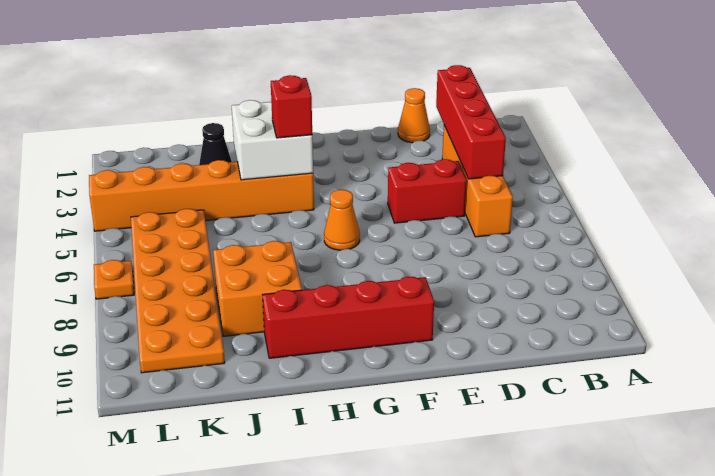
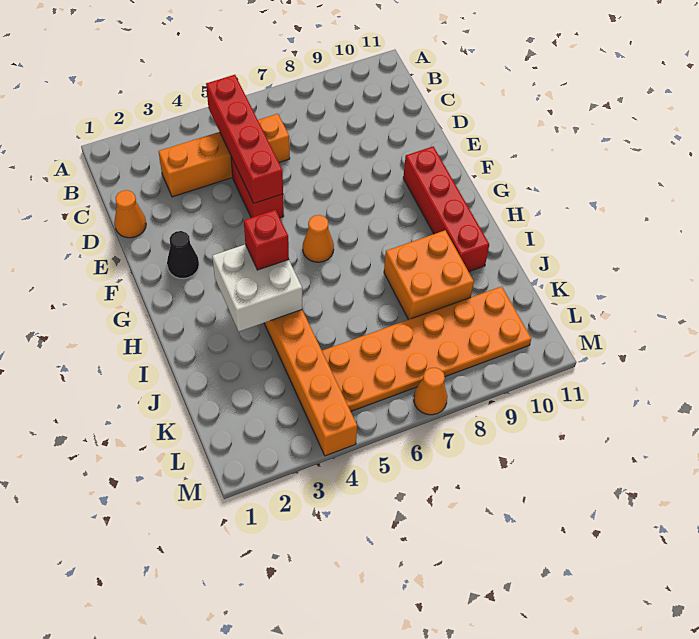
red 1x4 brick [436,65,506,179] -> red 1x4 brick turned to [206,75,283,203]
black 1x1 cone [199,123,232,165] -> black 1x1 cone moved to [167,231,199,279]
orange 1x1 plate [94,260,134,299] -> orange 1x1 cone [414,368,447,415]

